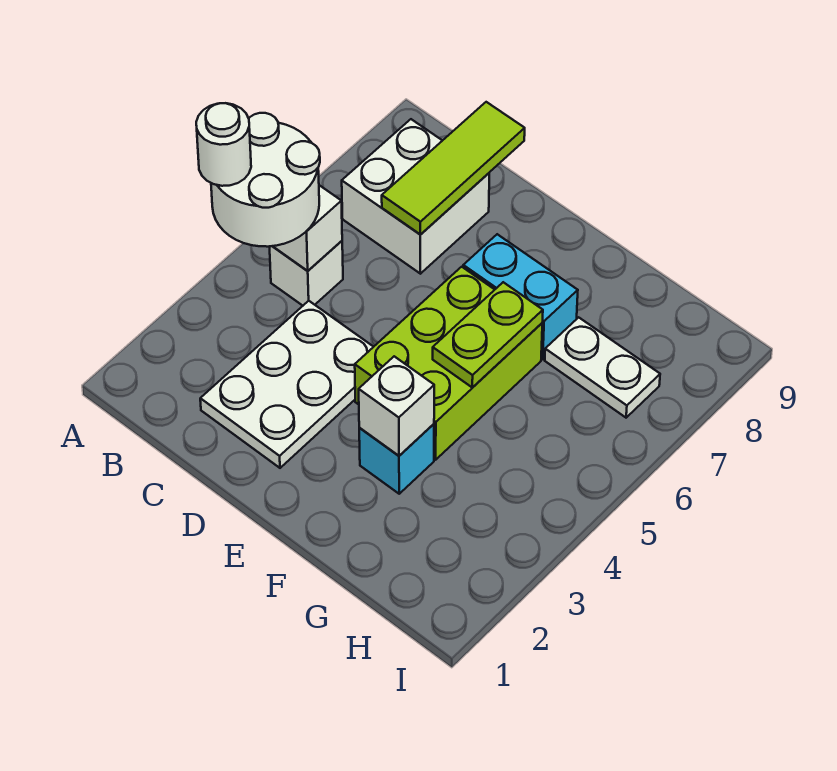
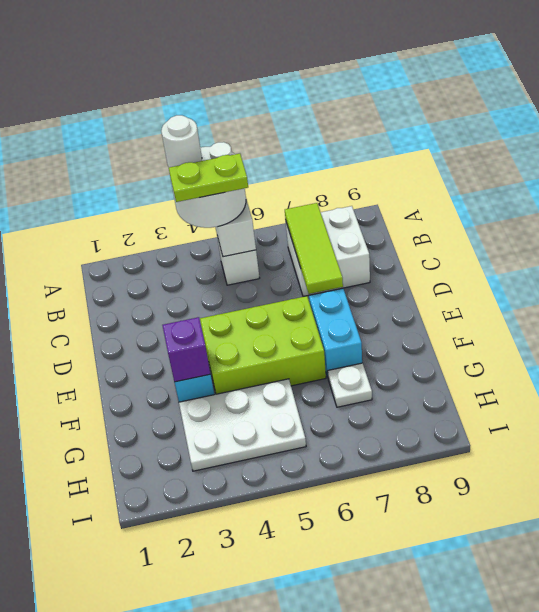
white 2x3 plate [200,301,373,468] -> white 2x3 plate moved to [179,379,306,471]
lime 1x3 tile [382,102,525,234] -> lime 1x3 tile turned to [285,203,343,294]
white 1x1 brick [359,356,434,456] -> purple 1x1 brick [162,317,211,382]
lime 1x2 plate [433,282,543,388] -> lime 1x2 plate moved to [169,154,248,202]
white 1x2 plate [545,317,660,418] -> white 1x1 plate [328,363,372,407]

